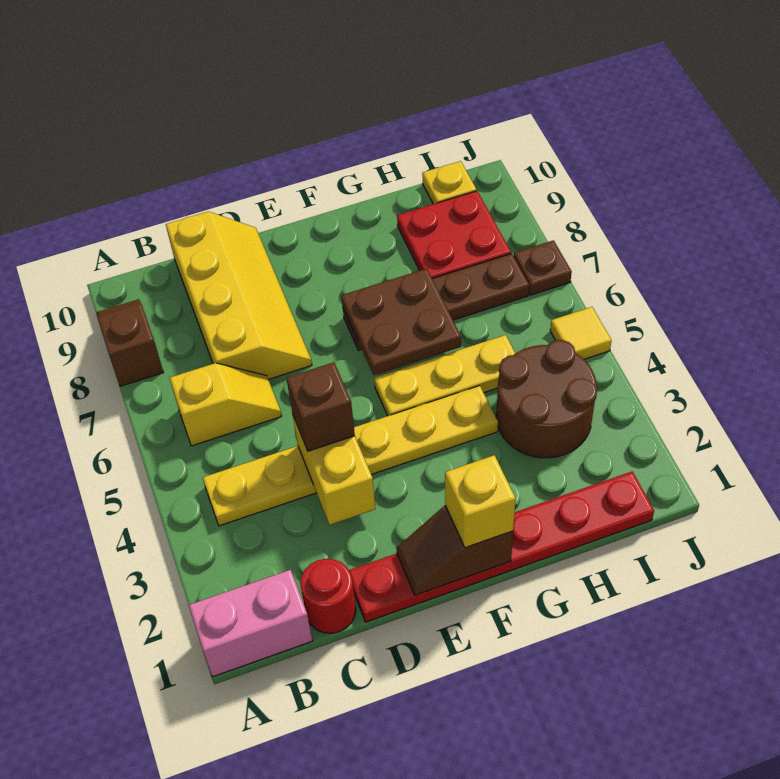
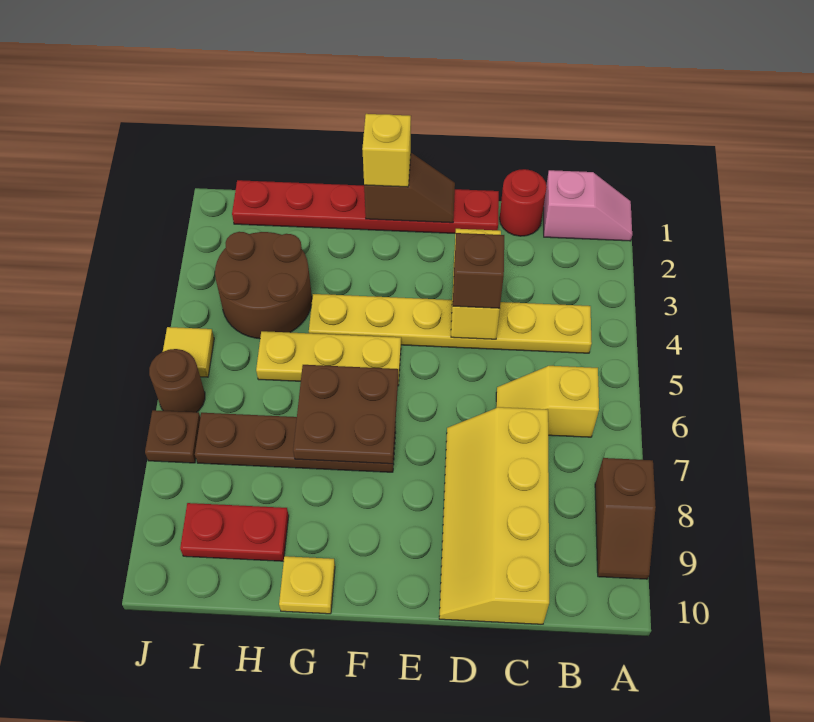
pink 1x2 brick [189,570,313,677] -> pink 1x2 slope [544,170,632,241]
red 2x2 plate [397,191,511,278] -> red 1x2 plate [180,503,289,561]
yellow 1x1 plate [422,161,476,204] -> yellow 1x1 plate moved to [279,556,335,614]
none -> brown 1x1 round brick [149,349,205,412]

